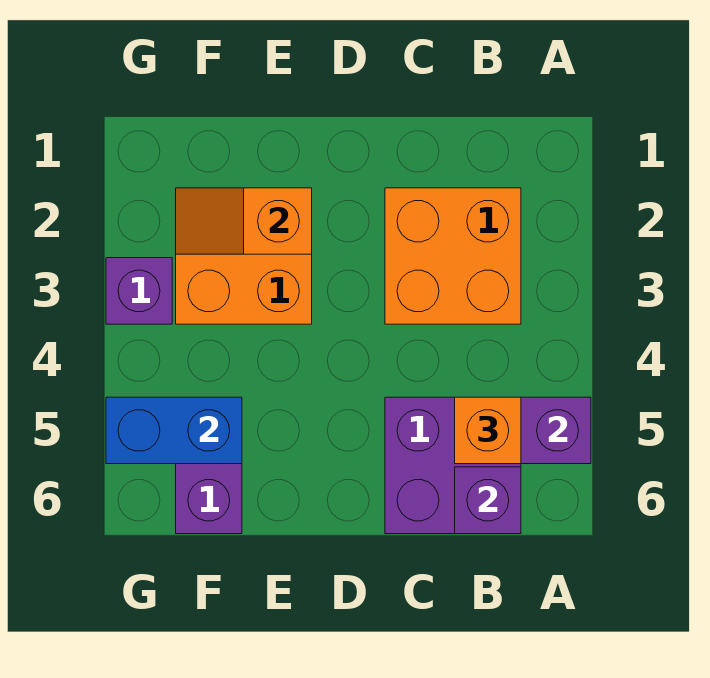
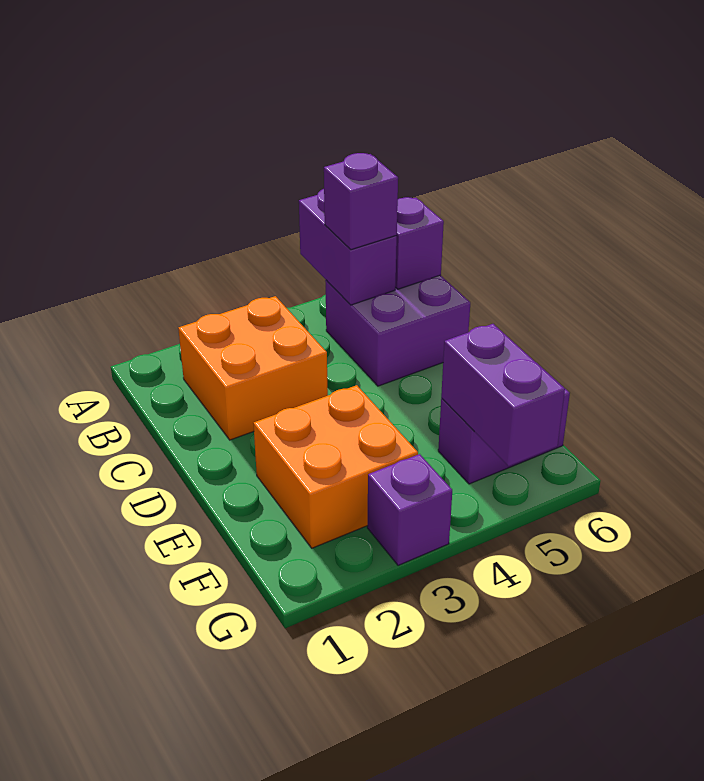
orange 1x1 brick [455,397,521,464] -> purple 1x1 brick [324,153,398,250]
orange 1x2 slope [176,188,312,254] -> none
blue 1x2 brick [106,397,242,464] -> purple 1x2 brick [441,324,565,466]

